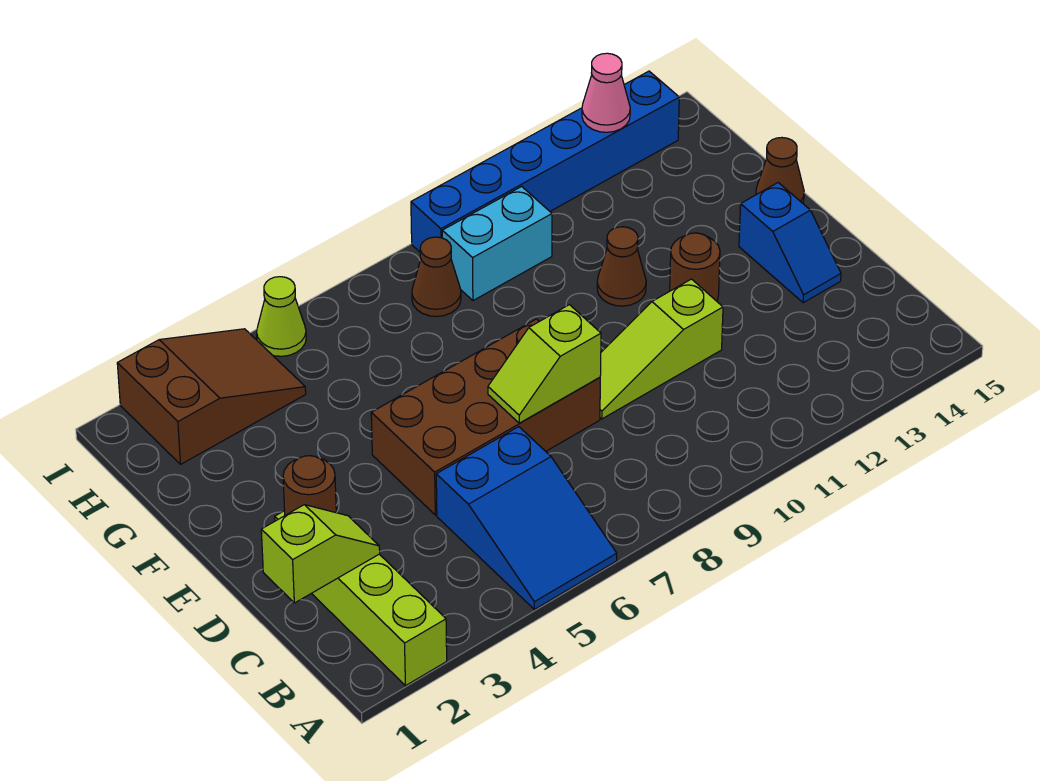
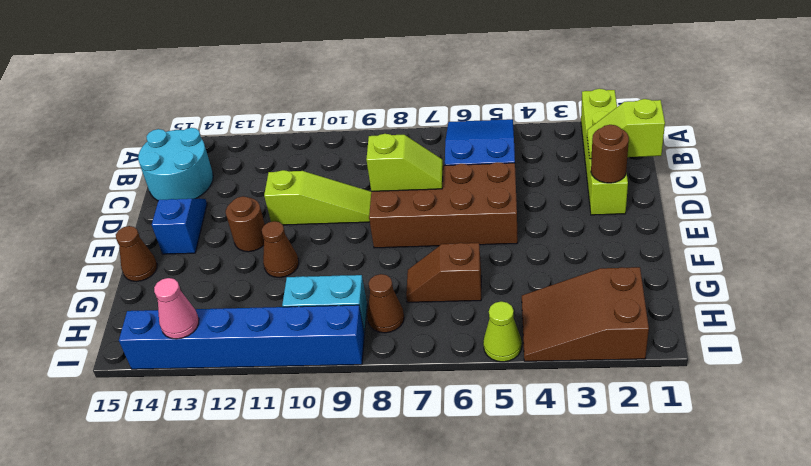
none -> cyan 2x2 round brick [138,128,213,201]
none -> brown 1x2 slope [406,243,481,302]

